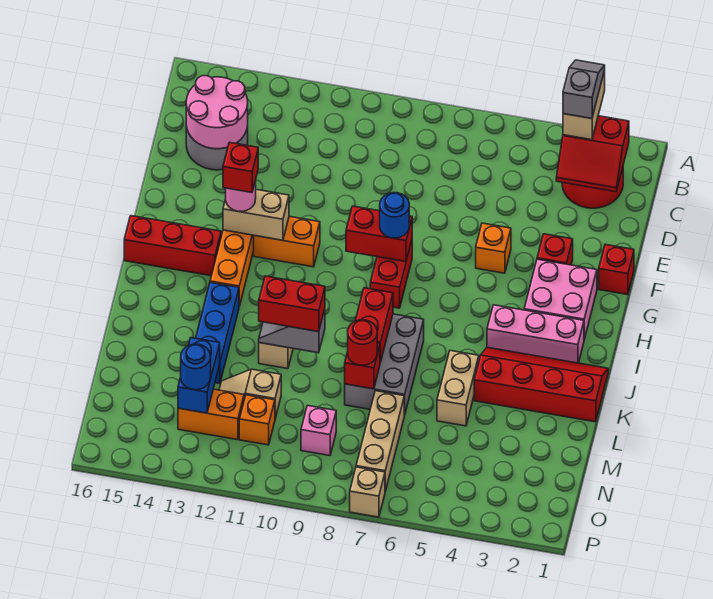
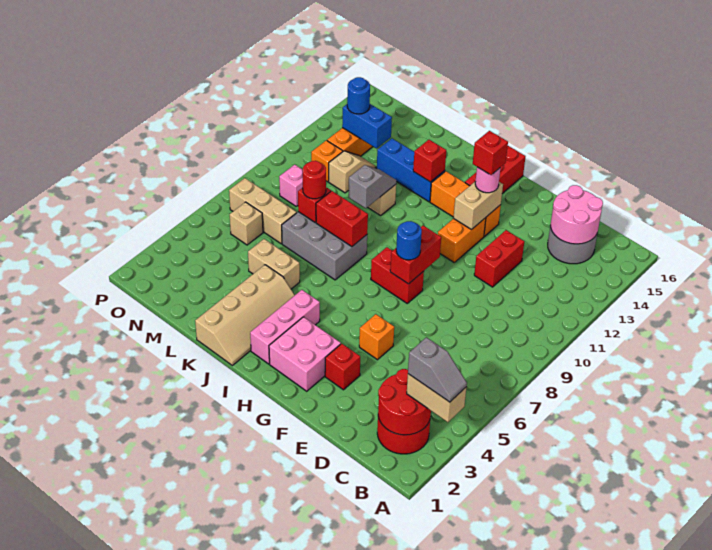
red 2x2 slope [556,116,629,192] -> red 2x2 round brick [378,369,431,435]
red 1x1 brick [599,244,634,295] -> red 1x1 brick moved to [413,140,446,182]
red 2x4 slope [474,347,608,422] -> tan 2x4 slope [195,265,295,365]
red 1x2 brick [259,276,325,332] -> red 1x2 brick moved to [474,230,524,287]
tan 1x1 brick [350,467,385,517] -> tan 1x1 brick moved to [230,202,263,245]

